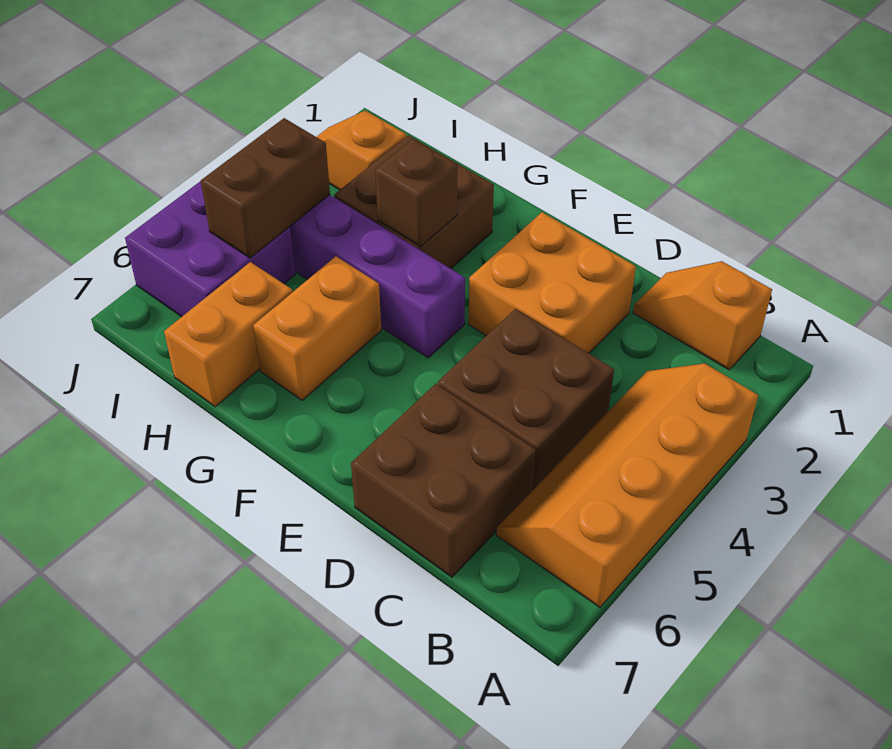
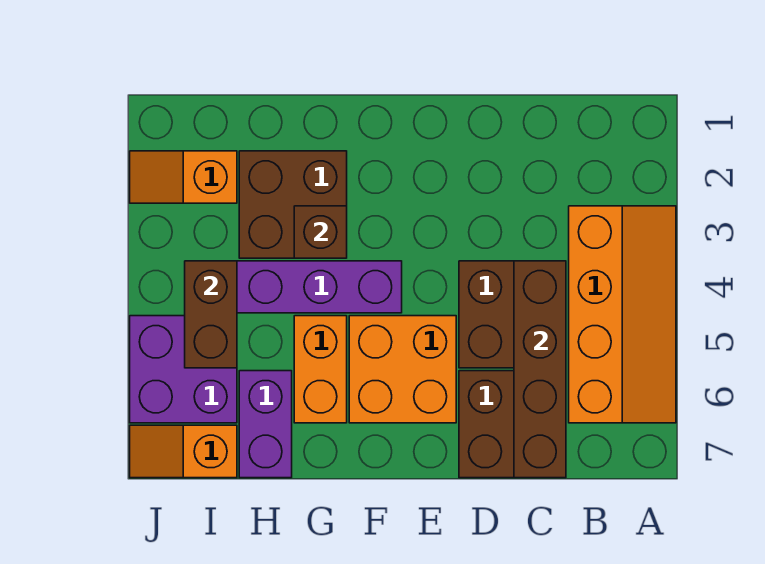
orange 2x4 slope [496,364,758,607] -> orange 2x4 slope turned to [569,206,676,423]
orange 1x2 slope [633,261,772,370] -> orange 1x2 slope moved to [130,425,237,478]
none -> brown 1x4 brick [514,261,566,478]
orange 2x2 brick [469,212,636,353] -> orange 2x2 brick moved to [349,316,456,423]
orange 1x2 brick [164,262,292,407] -> purple 1x2 brick [239,371,292,478]

